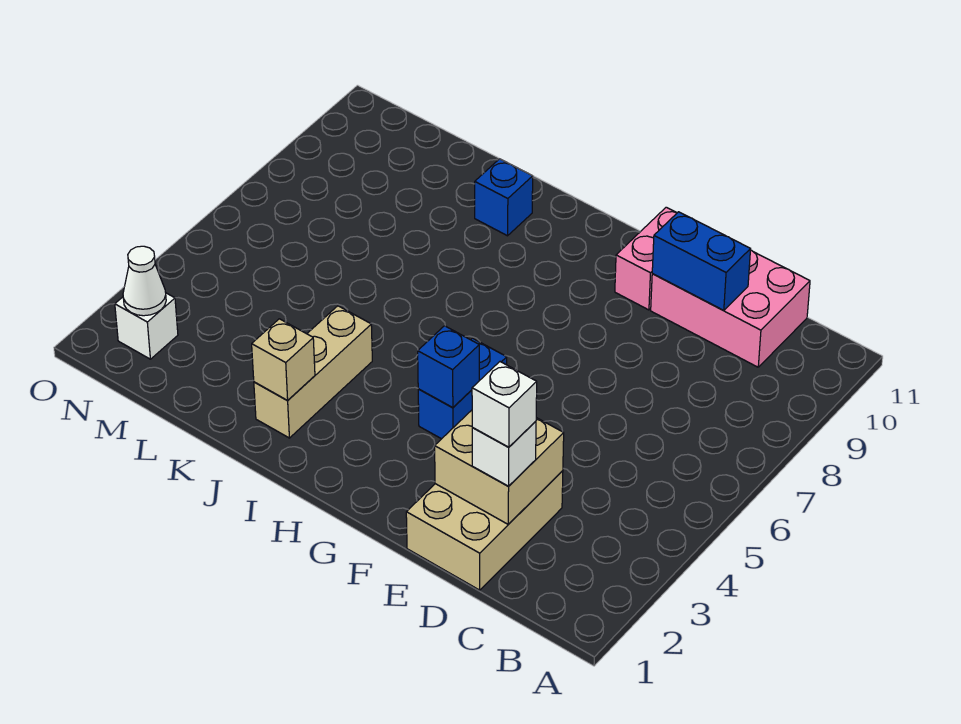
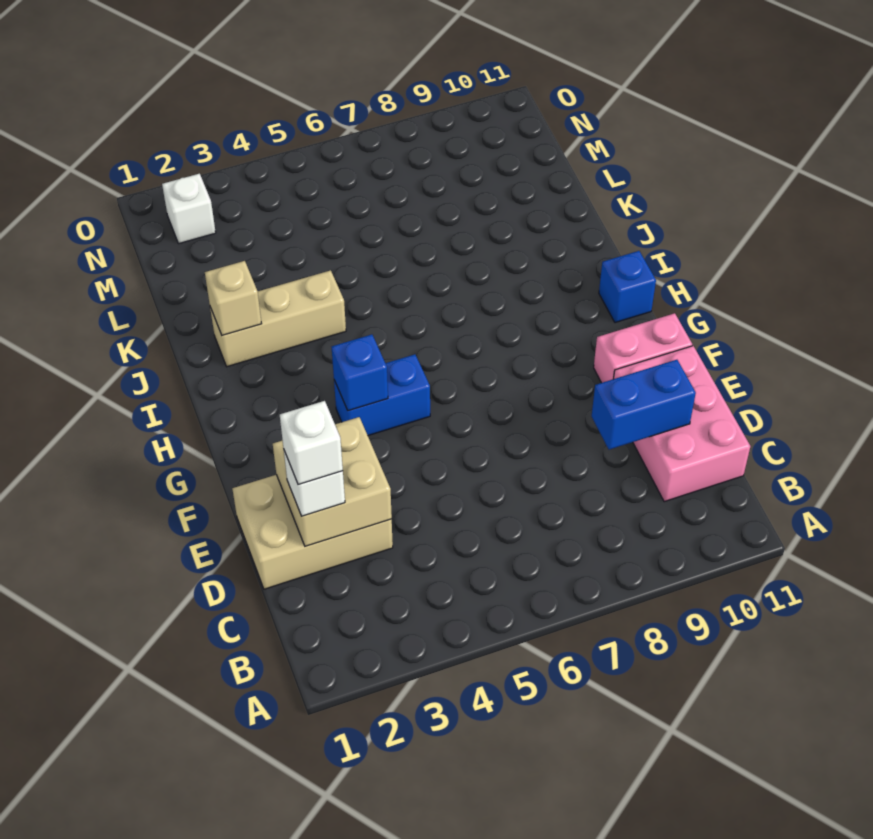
blue 1x2 brick [652,212,751,310] -> blue 1x2 brick turned to [592,360,696,450]
blue 1x1 brick [475,159,533,236] -> blue 1x1 brick moved to [599,251,656,323]
white 1x1 cone [123,246,166,316] -> none

